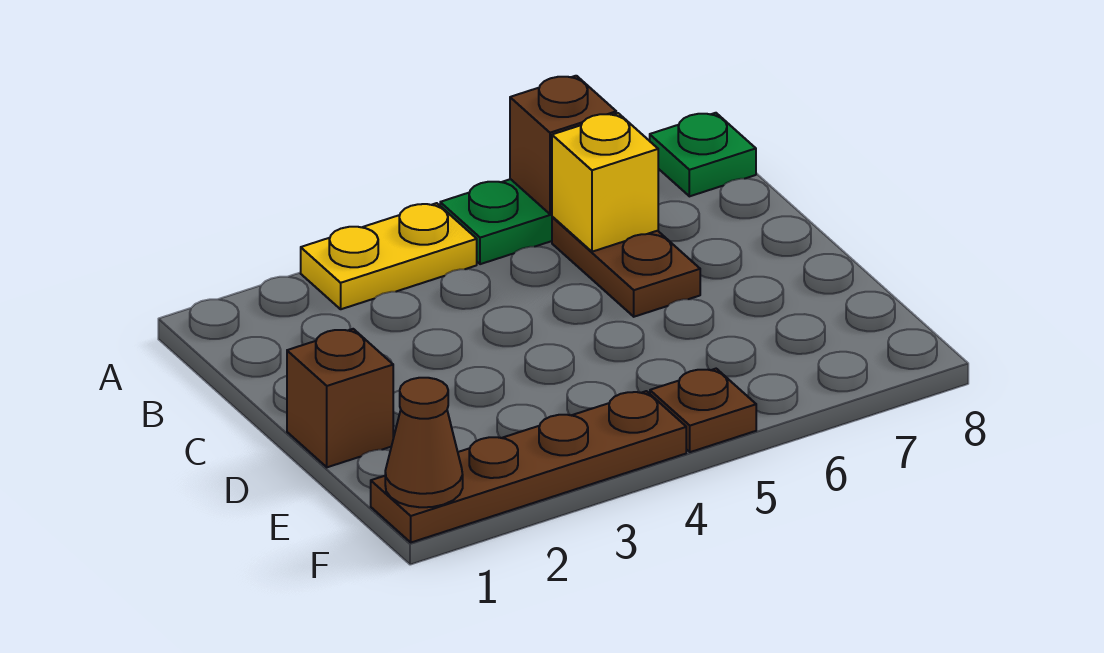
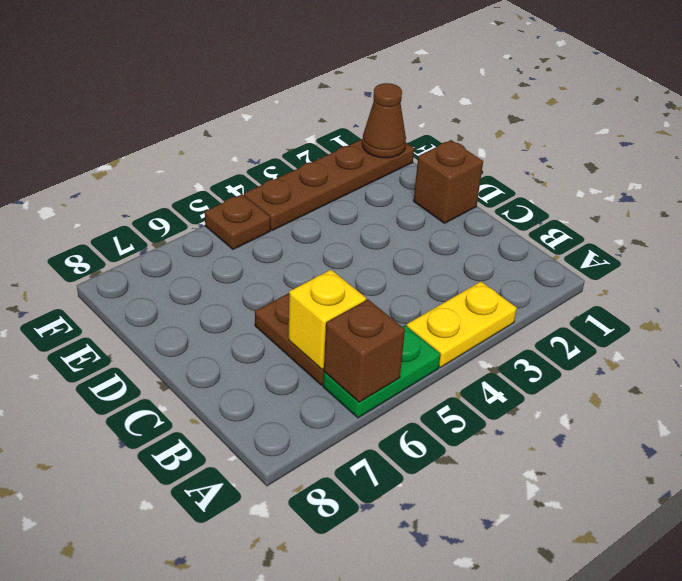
green 1x1 plate [650,113,756,196] -> none

